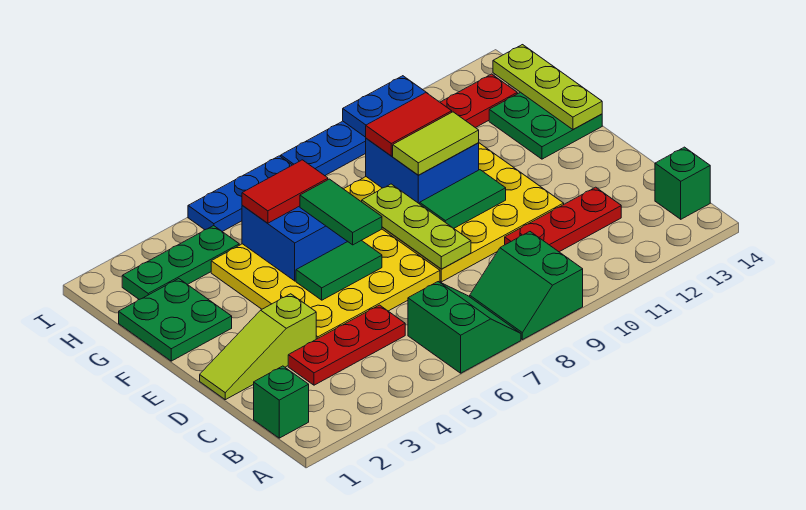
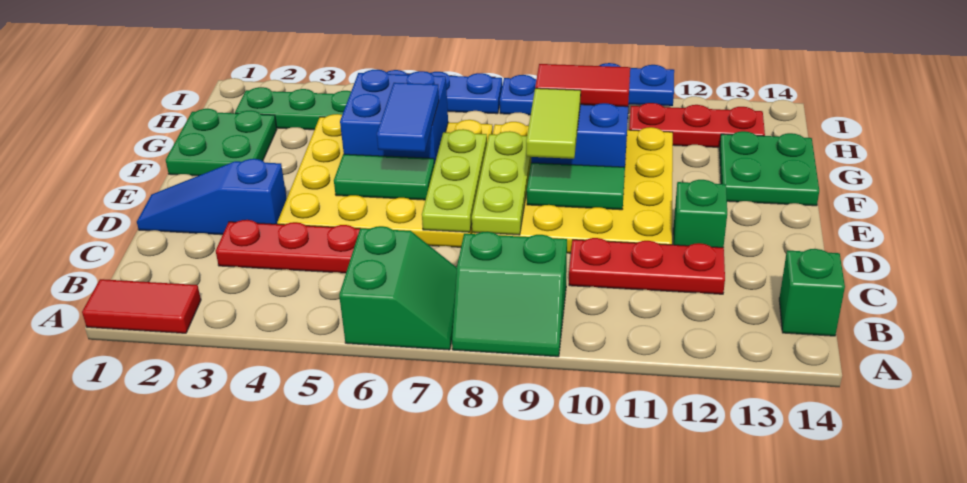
green 2x2 slope [470,232,583,340] -> green 2x2 slope turned to [452,232,567,357]
green 1x1 brick [254,366,309,438] -> green 1x1 brick moved to [673,180,727,247]
lime 1x3 slope [200,294,316,400] -> blue 1x3 slope [137,159,287,235]
green 1x2 tile [300,179,382,245] -> blue 1x2 tile [377,83,439,152]
lime 1x2 tile [393,112,479,175] -> lime 1x2 tile turned to [526,88,581,159]
lime 1x3 plate [493,45,602,129] -> lime 1x3 plate moved to [422,129,487,232]
red 1x2 tile [242,160,328,223] -> red 1x2 tile moved to [82,279,201,333]

